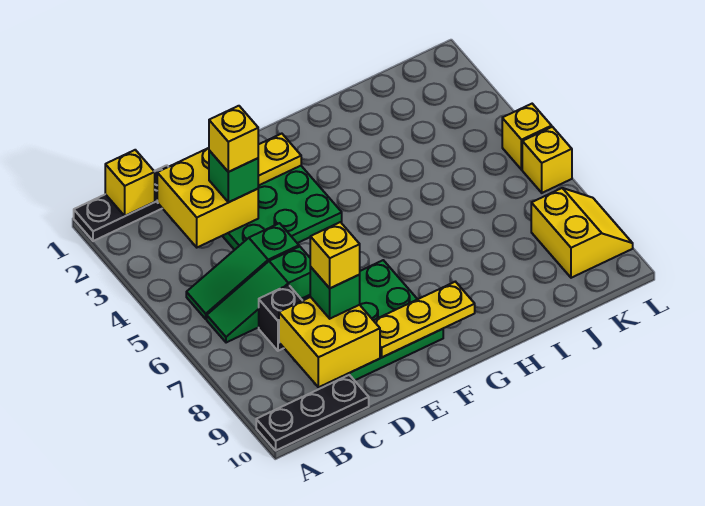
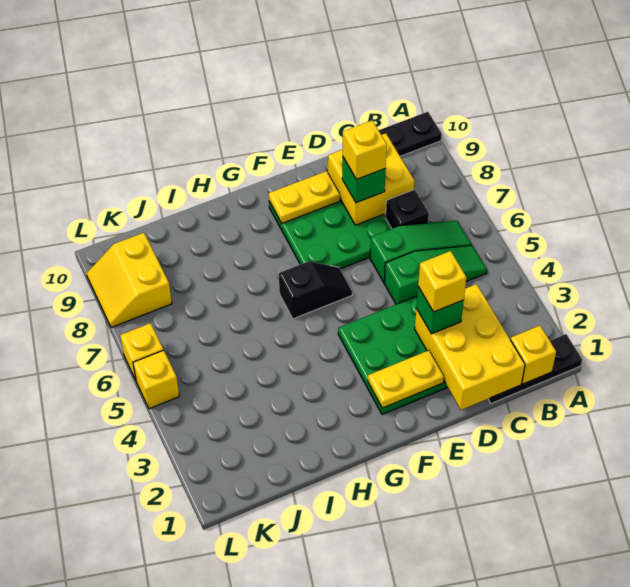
yellow 2x2 brick [157,148,258,247] -> yellow 2x3 brick [415,284,525,410]
yellow 1x3 plate [373,282,475,357] -> yellow 1x2 plate [269,171,340,223]
none -> black 1x2 slope [279,261,352,319]

